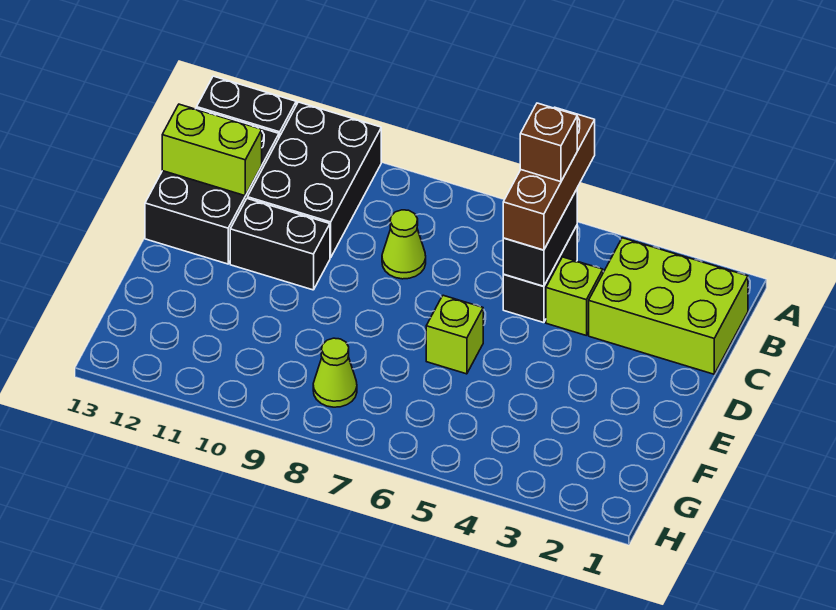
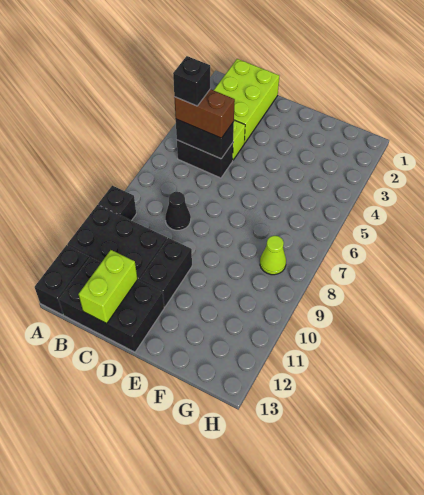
brown 1x3 brick [503,107,595,250] -> brown 1x2 brick [174,89,235,138]
none -> black 1x1 brick [98,186,136,221]
brown 1x1 brick [520,103,577,182] -> black 1x1 brick [173,56,210,106]
lime 1x1 cone [382,210,426,279] -> black 1x1 cone [165,192,191,230]
lime 1x1 brick [426,295,483,374] -> none

